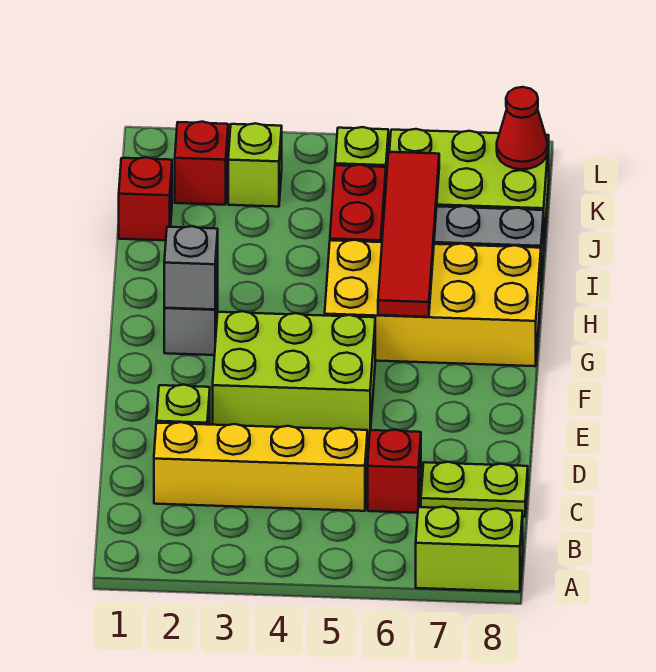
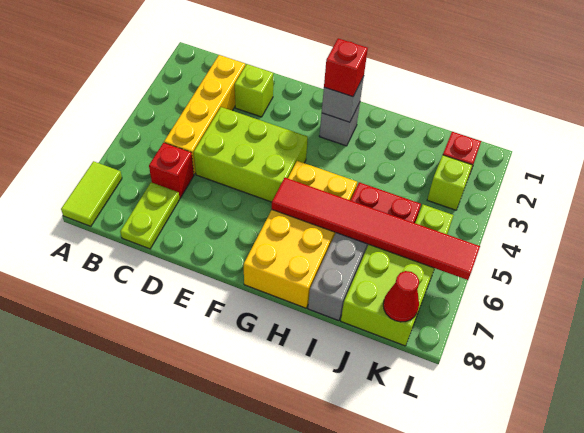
lime 1x2 brick [416,507,523,592] -> lime 1x2 tile [61,161,122,226]
lime 2x3 brick [213,311,375,436] -> lime 2x3 brick turned to [194,107,308,202]
red 1x4 tile [378,152,439,317] -> red 1x6 tile [272,178,480,280]
red 1x1 brick [119,157,172,240] -> red 1x1 brick moved to [324,38,368,97]

